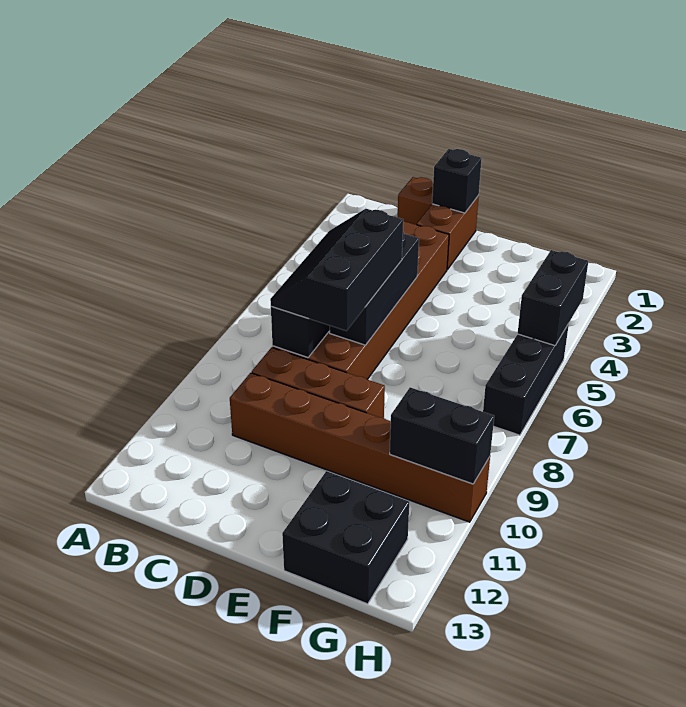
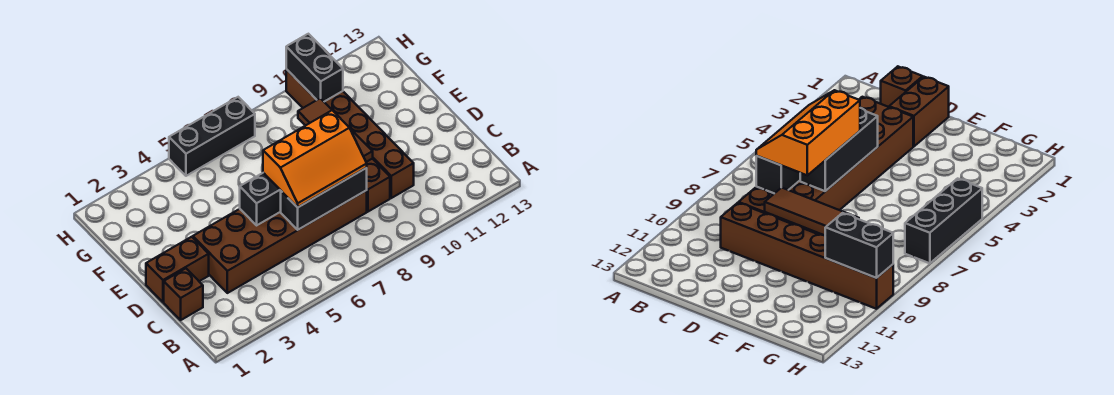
black 2x3 slope [270,209,403,331] -> orange 2x3 slope [263,110,367,207]
black 1x1 brick [432,149,482,213] -> none
none -> brown 1x3 tile [298,98,373,162]
black 2x2 brick [282,471,409,604] -> none
black 1x2 brick [518,250,588,346] -> none

